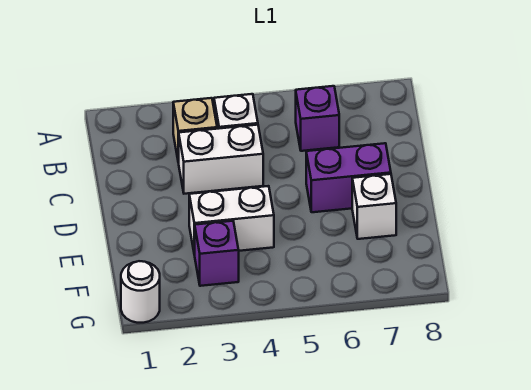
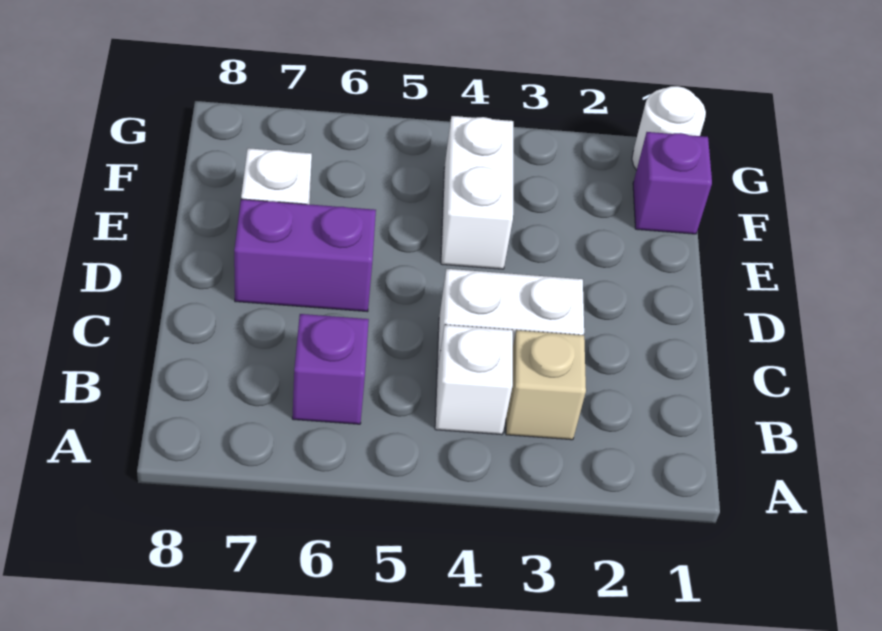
white 1x2 brick [189,186,274,255] -> white 1x2 brick turned to [441,116,513,269]
purple 1x1 brick [195,221,239,286] -> purple 1x1 brick moved to [633,132,712,234]

